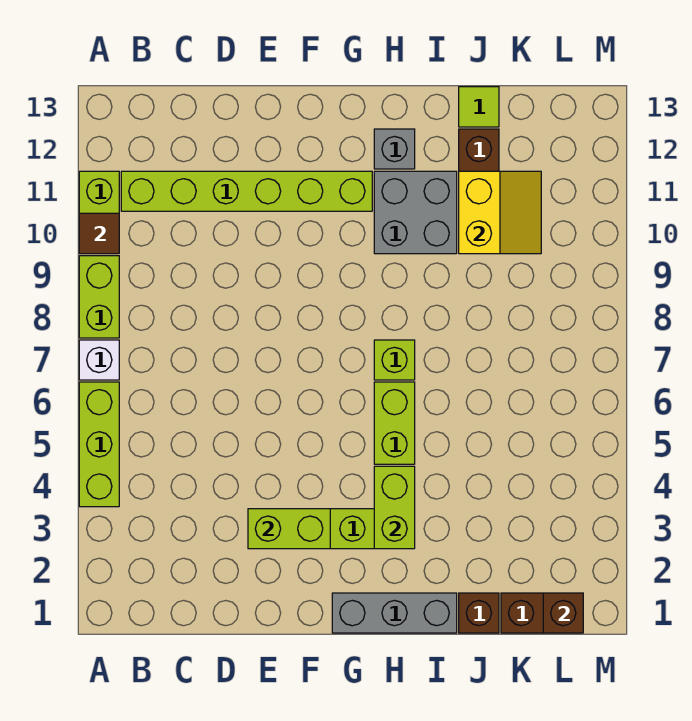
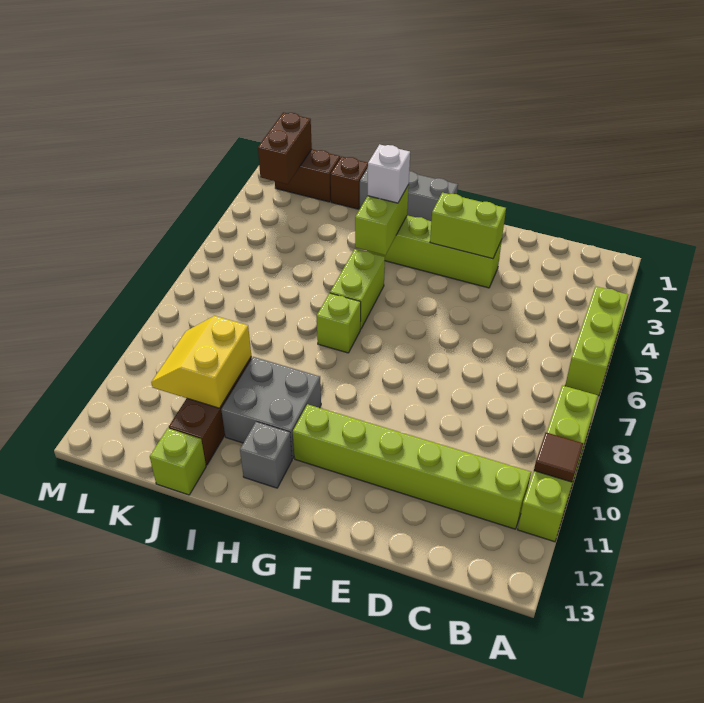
white 1x1 brick [79,340,119,380] -> white 1x1 brick moved to [367,144,410,203]
lime 1x1 tile [459,87,499,127] -> lime 1x1 brick [150,428,206,495]
brown 1x1 brick [543,593,583,633] -> brown 1x2 brick [258,112,312,184]

